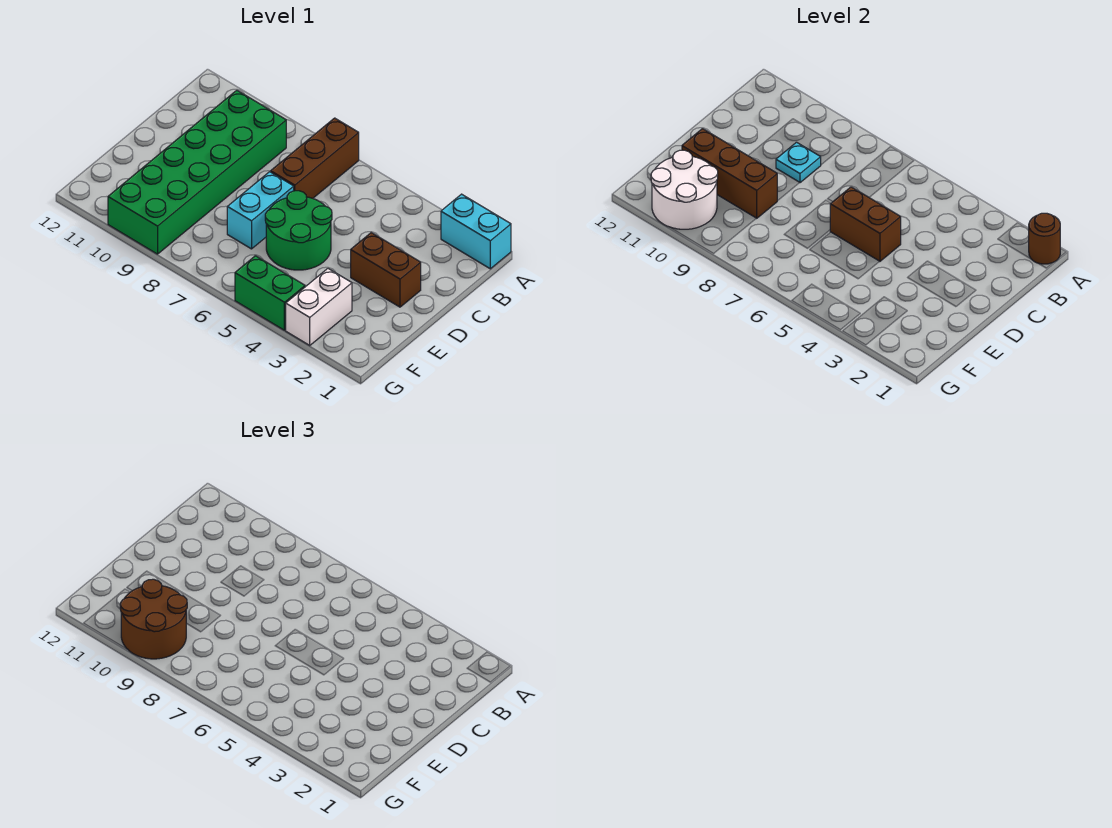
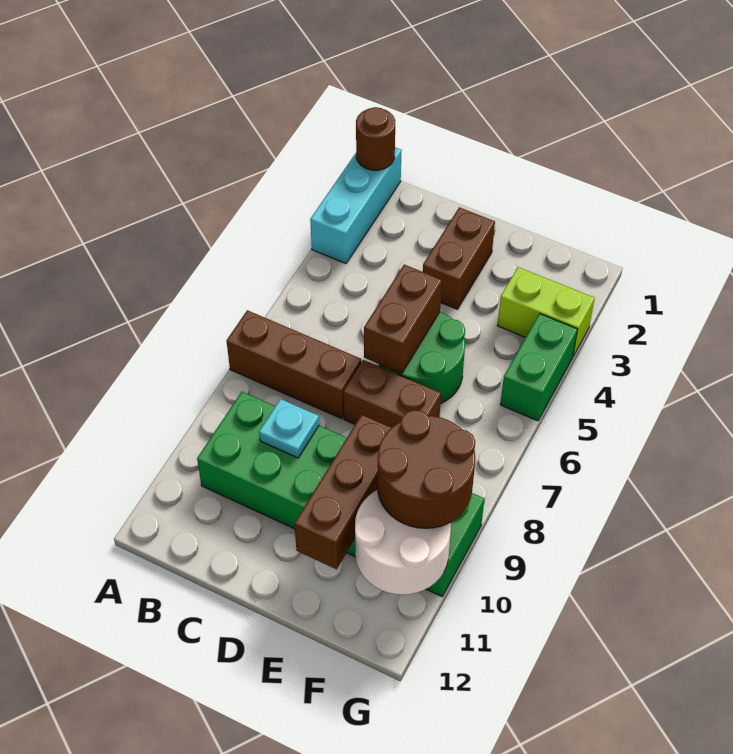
cyan 1x2 brick [441,194,511,269] -> cyan 1x3 brick [310,147,402,264]
cyan 1x2 brick [227,172,294,249] -> brown 1x2 brick [343,360,441,427]
white 1x2 brick [286,269,352,345] -> lime 1x2 brick [497,267,595,356]

